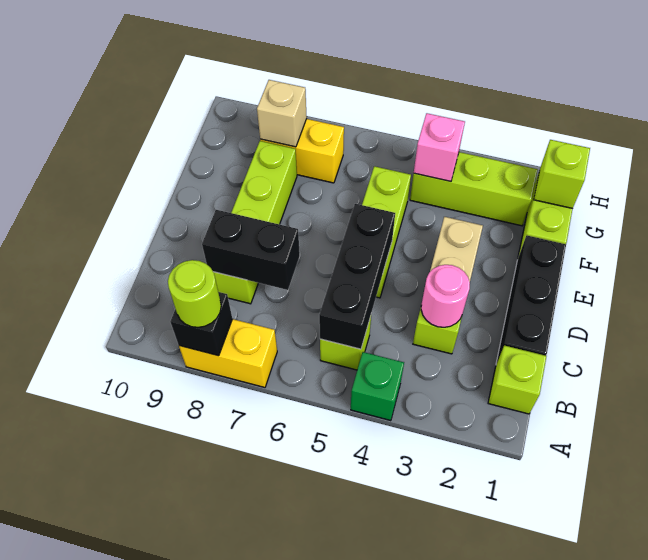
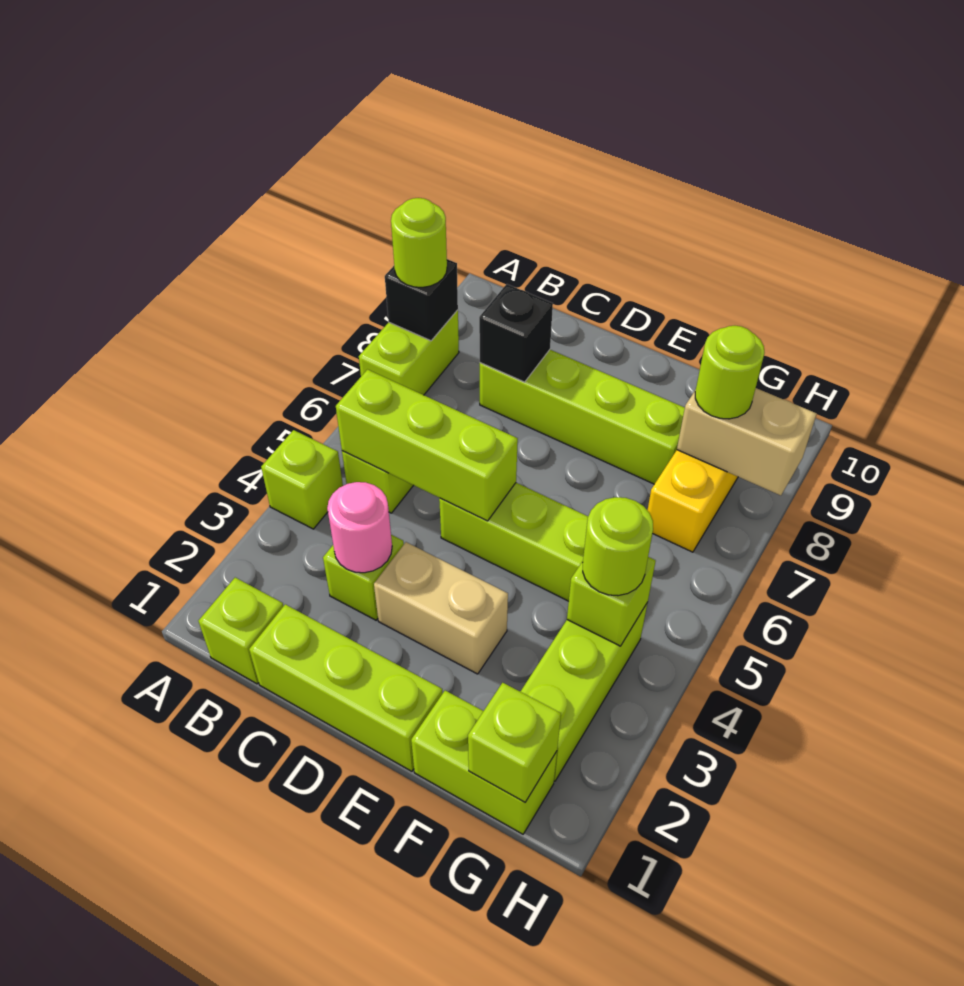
green 1x1 brick [351,352,404,421] -> lime 1x1 brick [261,430,343,529]
yellow 1x2 brick [179,319,277,387] -> lime 1x2 brick [359,310,459,395]
black 1x3 brick [319,204,395,349] -> lime 1x3 brick [336,370,518,521]
black 1x3 brick [496,235,566,364] -> lime 1x3 brick [249,604,442,771]
black 1x2 brick [202,210,300,290] -> black 1x1 brick [479,284,553,382]
pink 1x1 brick [414,113,465,181] -> lime 1x1 brick [567,557,656,646]
none -> lime 1x1 round brick [583,497,653,596]
tan 1x1 brick [257,80,307,147] -> tan 1x2 brick [677,388,817,495]
none -> lime 1x1 round brick [695,326,764,419]

